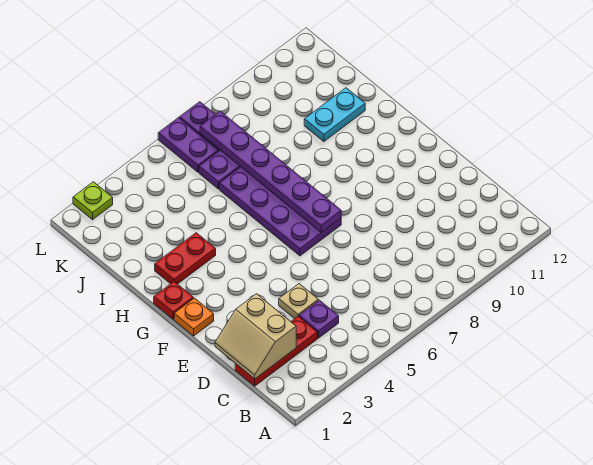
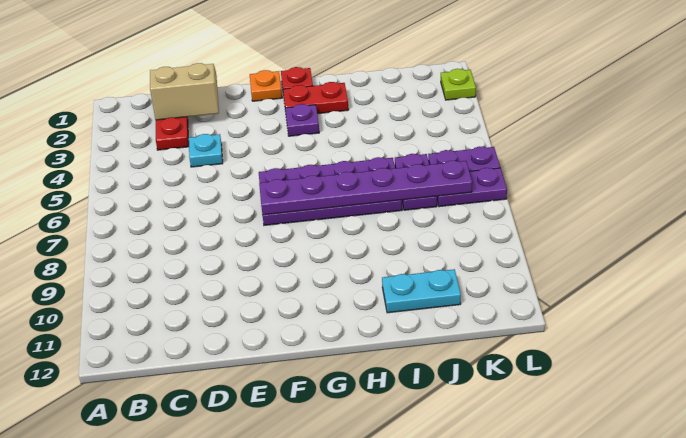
purple 1x1 plate [299,300,339,338] -> purple 1x1 plate moved to [285,104,319,136]
tan 1x1 plate [279,284,318,319] -> cyan 1x1 plate [189,134,223,167]
red 1x2 plate [155,233,216,284] -> red 1x2 plate turned to [283,82,349,114]
cyan 1x2 plate [304,88,365,142] -> cyan 1x2 plate turned to [382,269,461,313]

